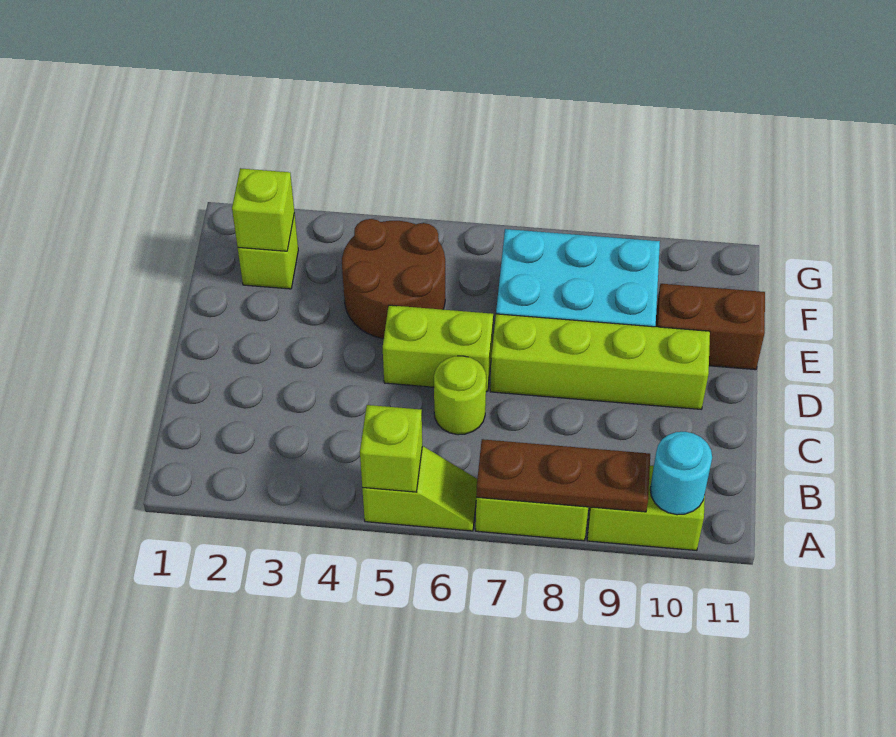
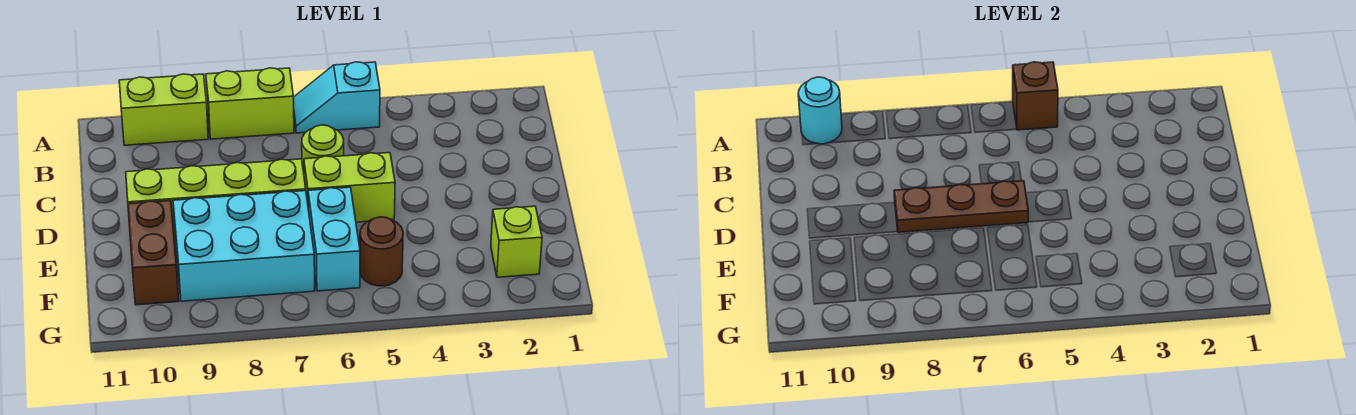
lime 1x2 slope [362,446,477,531] -> cyan 1x2 slope [294,62,380,133]
lime 1x1 brick [360,405,422,492] -> brown 1x1 brick [1013,62,1058,130]
brown 1x3 plate [476,439,650,512] -> brown 1x3 plate moved to [894,181,1028,232]
brown 2x2 round brick [342,219,445,339] -> brown 1x1 round brick [360,217,403,286]
none -> cyan 1x2 brick [308,187,360,291]
brown 1x2 brick [655,284,765,370] -> brown 1x2 brick turned to [128,200,179,305]
lime 1x1 brick [232,168,294,251] -> none

